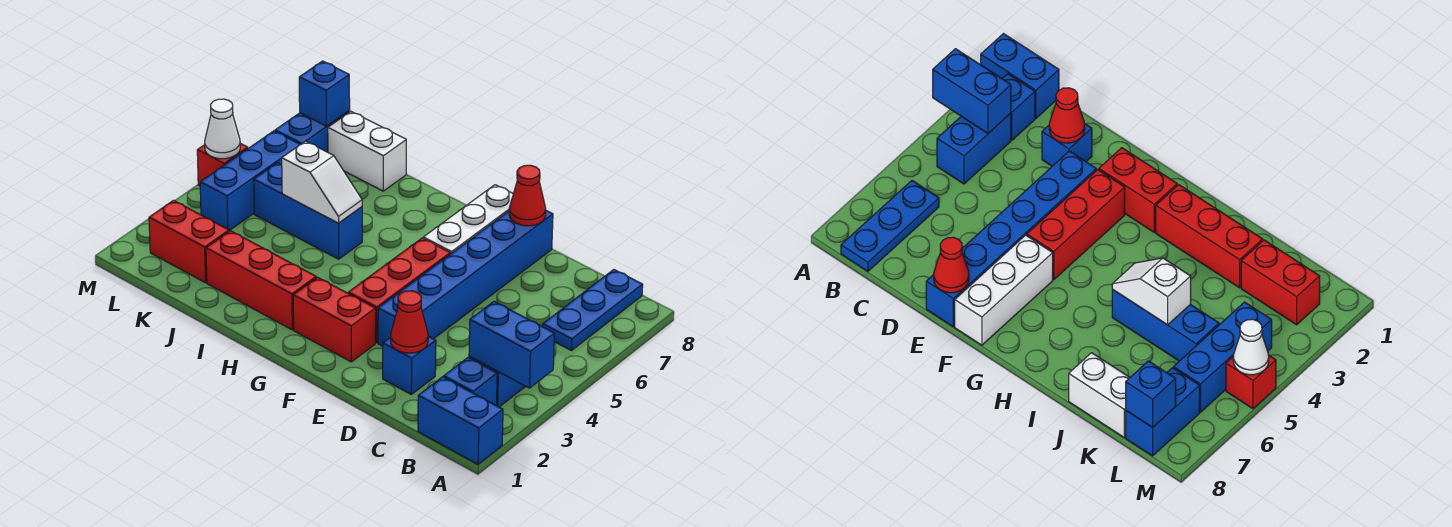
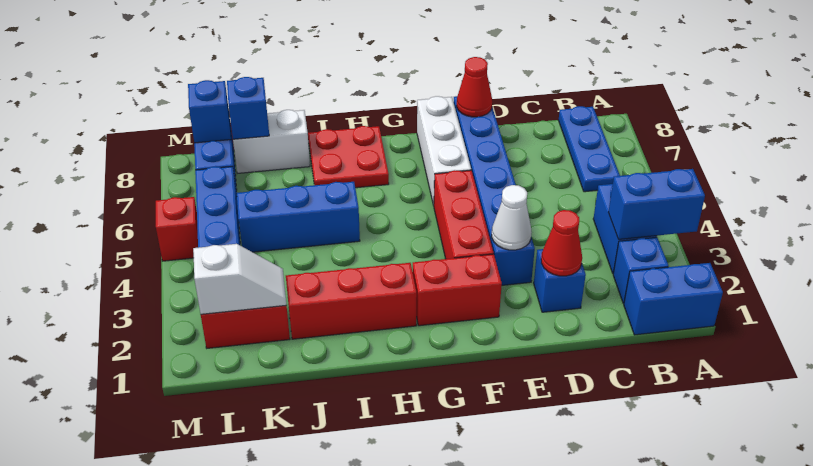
none -> red 2x2 plate [308,126,389,188]
white 1x2 slope [282,141,362,223] -> white 1x2 slope moved to [193,244,286,314]
none -> blue 1x1 brick [227,77,269,139]
white 1x1 cone [205,99,240,159] -> white 1x1 cone moved to [492,185,532,250]

